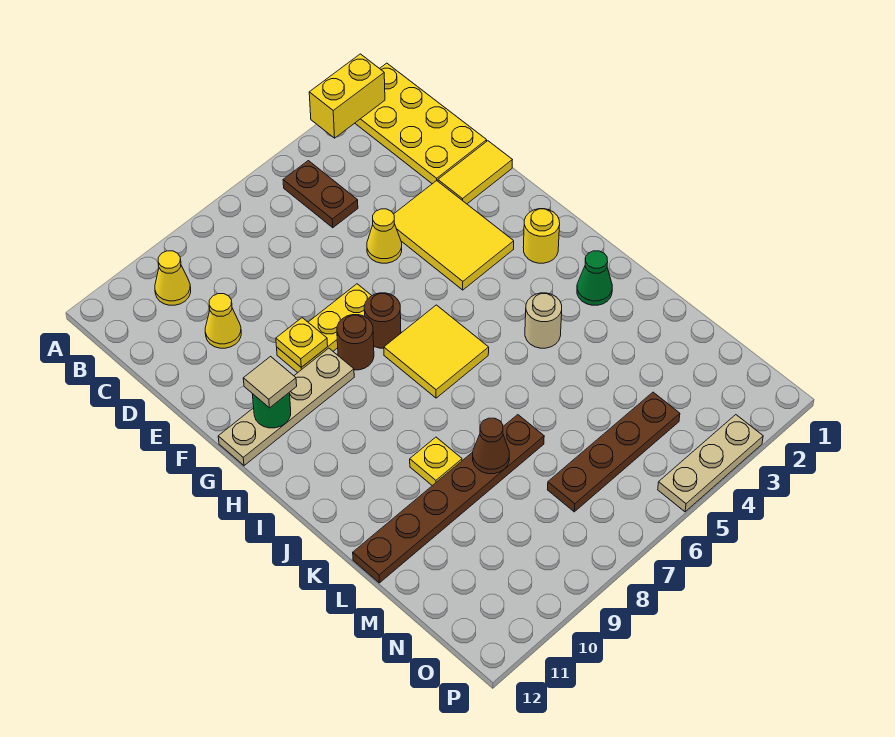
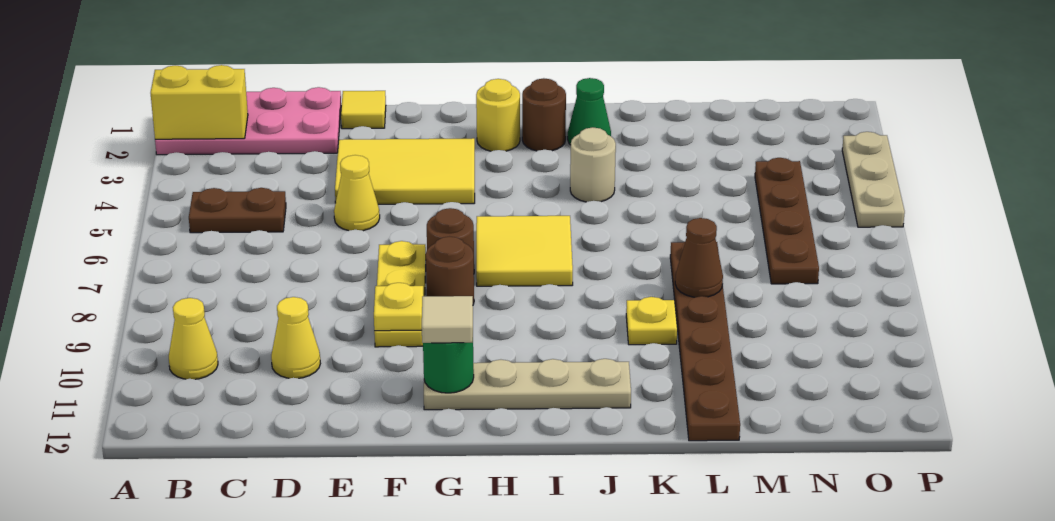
yellow 2x4 plate [355,63,487,184] -> pink 2x4 plate [155,87,341,155]
yellow 1x2 brick [309,54,385,138] -> yellow 1x2 brick turned to [151,65,248,139]
yellow 1x2 tile [438,141,512,204] -> yellow 1x1 tile [341,91,386,129]
tan 1x4 plate [218,348,354,466] -> tan 1x4 plate turned to [424,359,631,410]
none -> brown 1x1 round brick [522,78,566,151]

